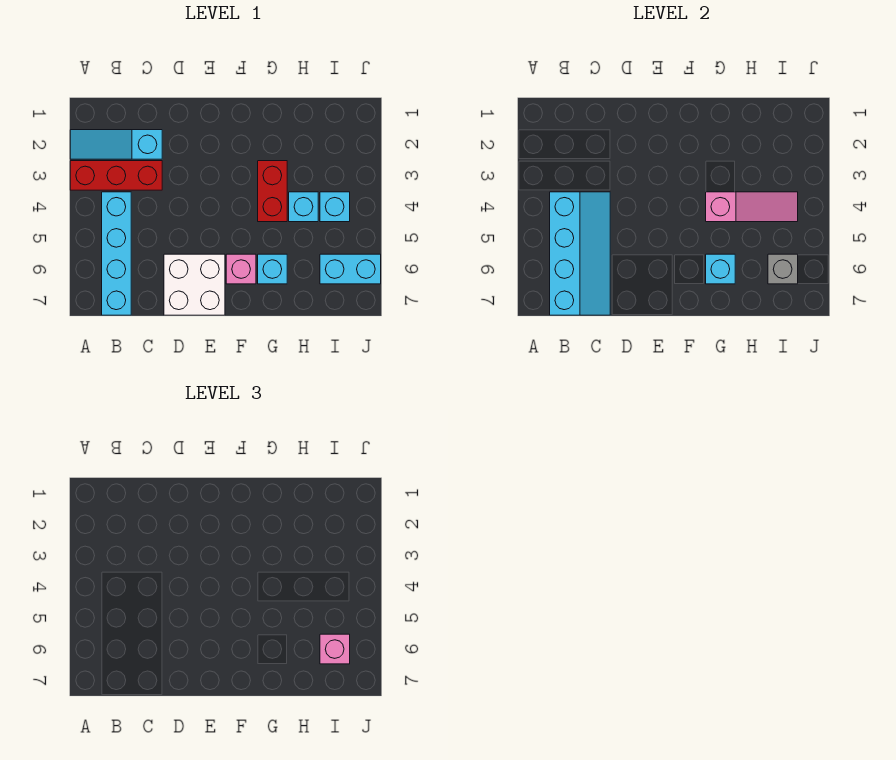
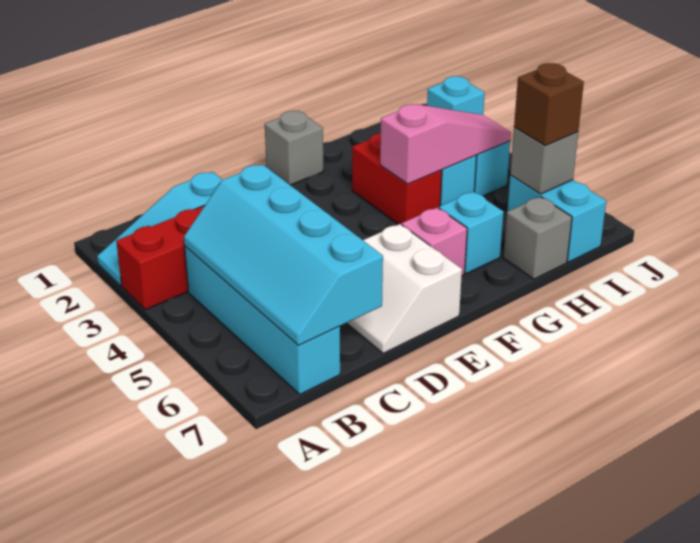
cyan 2x4 slope [550,192,610,315] -> cyan 2x4 slope turned to [184,164,383,345]
white 2x2 brick [164,254,225,315] -> white 2x2 slope [347,224,462,353]
none -> grey 1x1 brick [265,111,323,185]
cyan 1x1 brick [706,254,735,284] -> cyan 1x1 brick moved to [427,76,485,115]
none -> grey 1x1 brick [503,197,572,279]
cyan 1x2 brick [320,254,381,284] -> cyan 1x2 brick turned to [507,175,606,262]
pink 1x1 brick [320,634,350,664] -> brown 1x1 brick [514,63,584,146]

